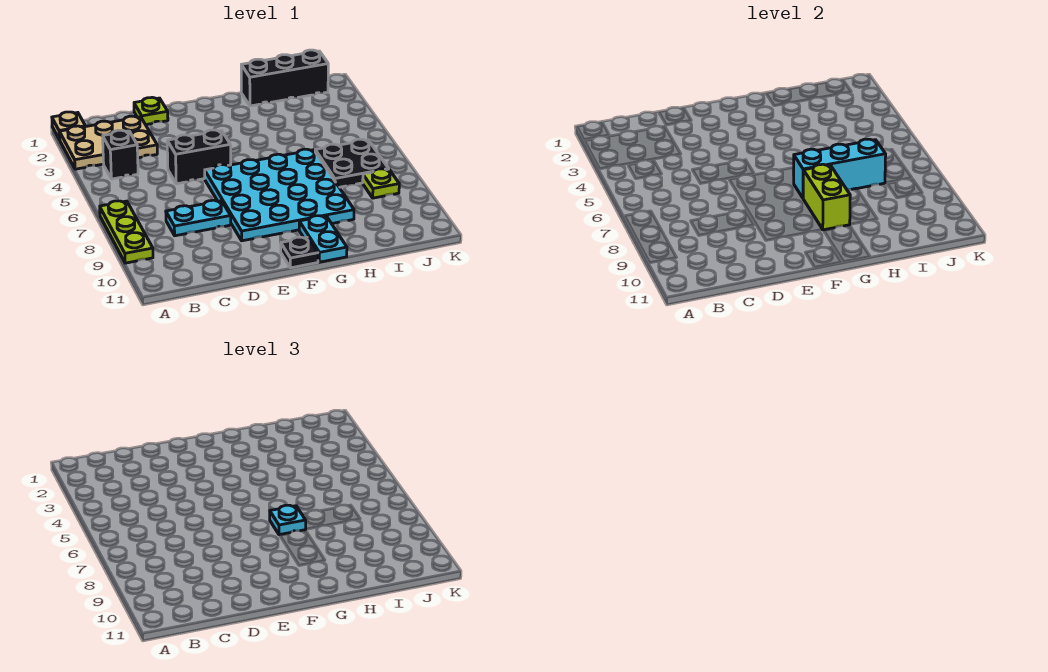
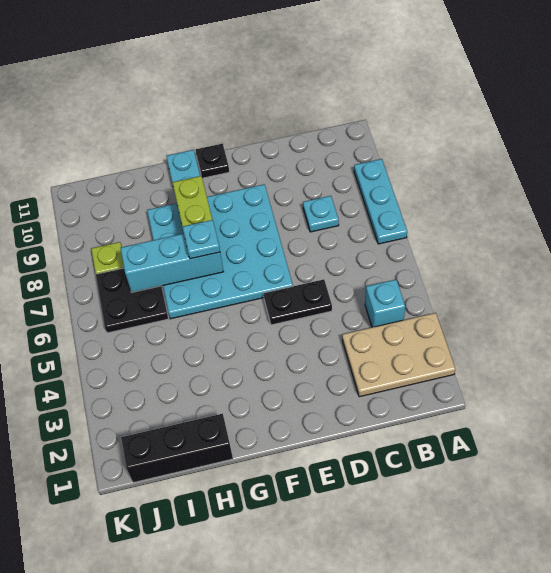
tan 1x1 plate [52,112,85,140] -> none
lime 1x3 plate [100,201,153,263] -> cyan 1x3 plate [354,159,407,244]
black 1x1 brick [103,130,138,179] -> cyan 1x1 brick [365,279,405,327]
cyan 1x2 plate [166,200,231,236] -> cyan 1x1 plate [303,196,339,232]
lime 1x1 plate [134,97,168,125] -> none
black 1x2 brick [167,130,231,184] -> black 1x2 plate [263,279,332,325]

